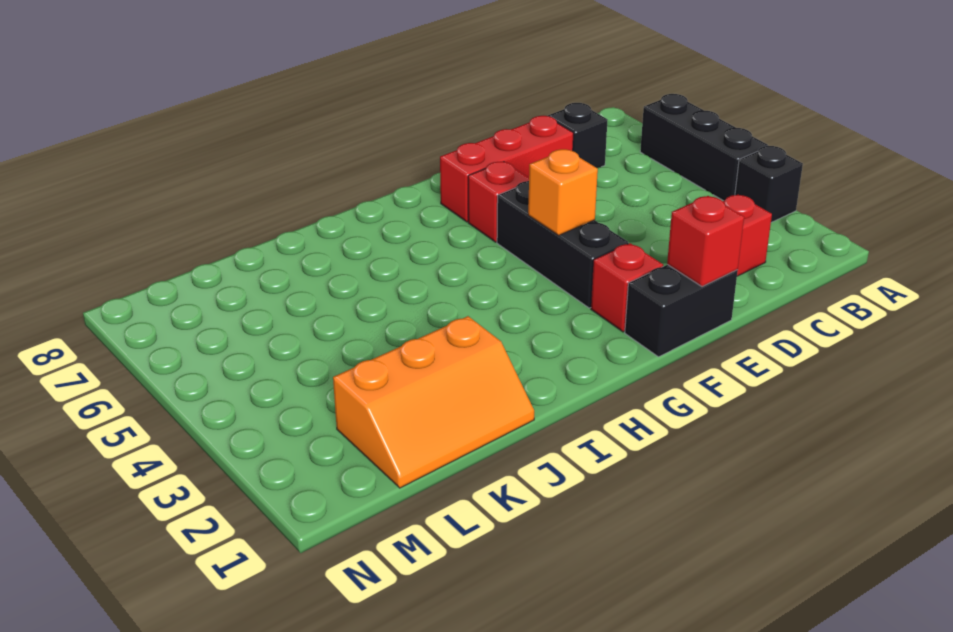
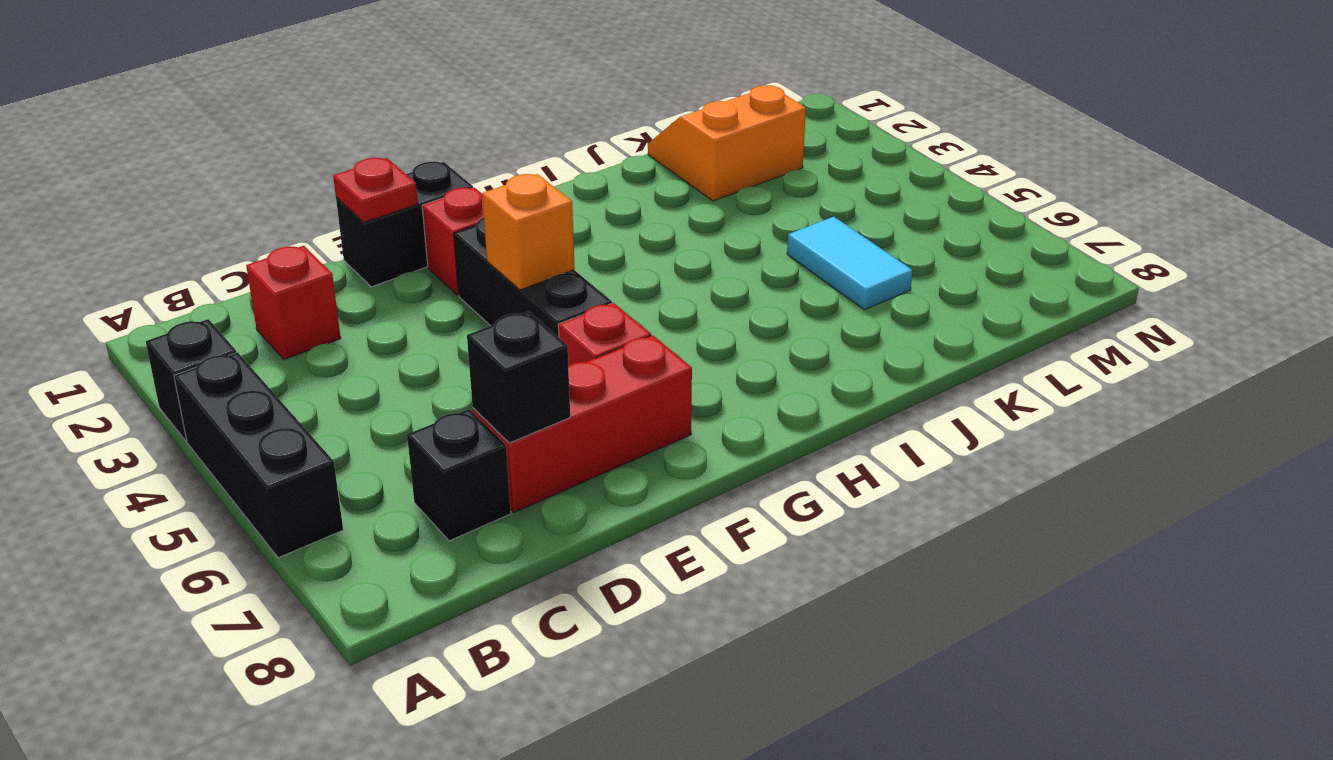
none -> black 1x1 brick [467,311,570,443]
red 1x1 brick [667,196,744,287] -> red 1x1 plate [333,158,418,222]
orange 2x3 slope [333,316,534,488] -> orange 2x2 slope [648,85,806,201]
none -> cyan 1x2 tile [787,217,912,310]

